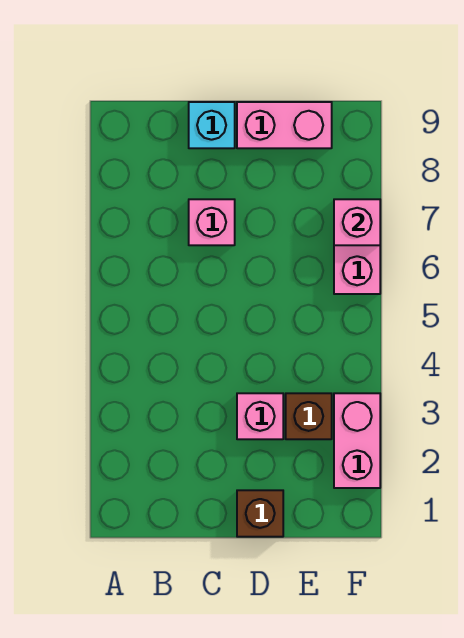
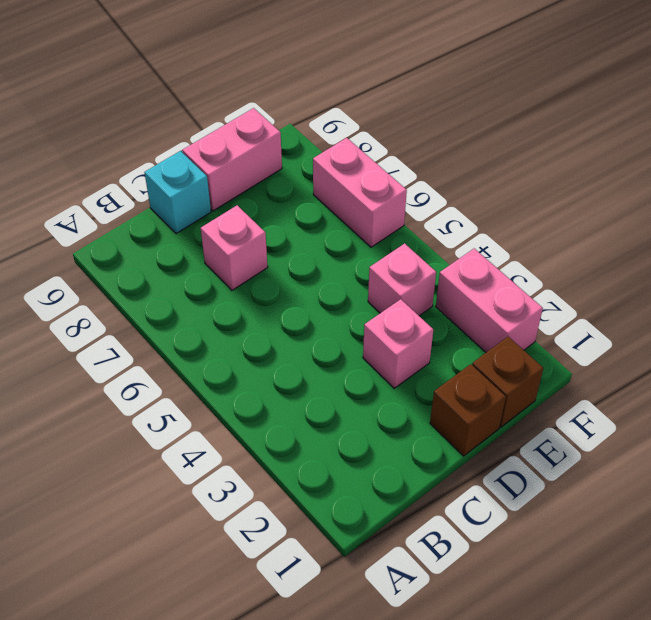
brown 1x1 brick [286,393,332,439] -> brown 1x1 brick moved to [472,336,543,427]
pink 1x1 brick [334,199,380,245] -> pink 1x1 brick moved to [368,243,436,316]

